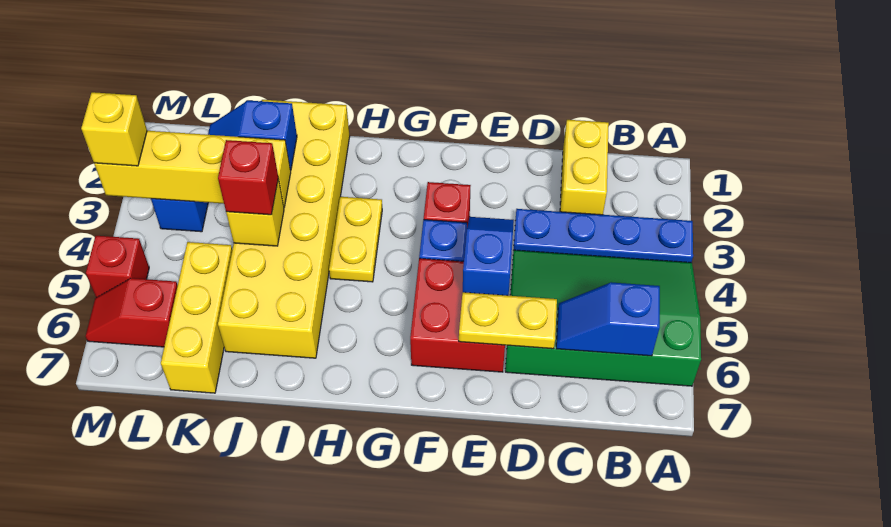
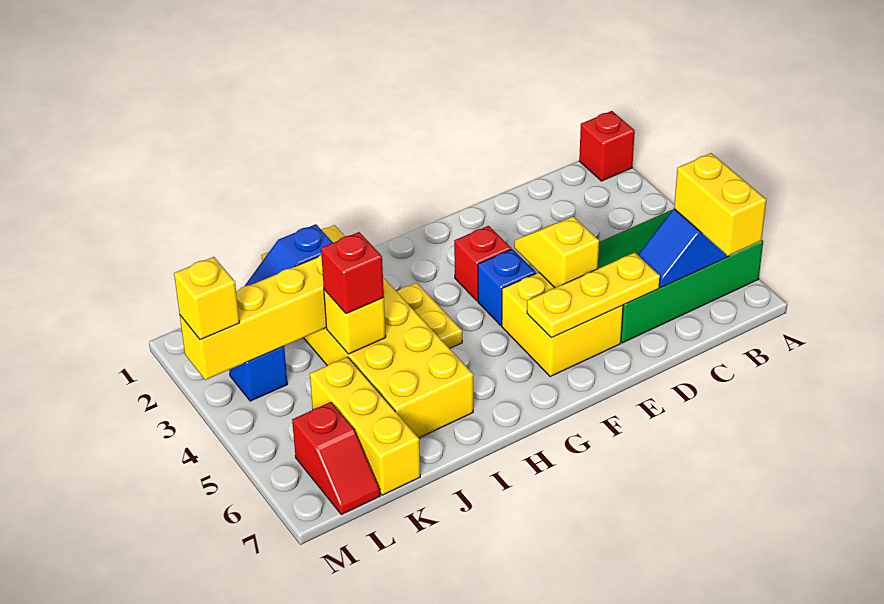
blue 1x4 plate [514,209,693,263] -> none
yellow 1x2 brick [560,120,609,215] -> yellow 1x2 brick moved to [674,153,766,256]
yellow 1x2 plate [459,292,557,349] -> yellow 1x3 plate [527,252,660,338]
blue 1x2 slope [463,217,514,296] -> yellow 1x2 slope [514,217,599,288]
red 2x2 brick [410,258,505,372] -> yellow 2x2 brick [502,272,623,377]
red 1x2 slope [86,278,178,347] -> red 1x2 slope turned to [292,402,380,515]
red 1x1 brick [86,236,149,297] -> red 1x1 brick moved to [579,111,635,181]

